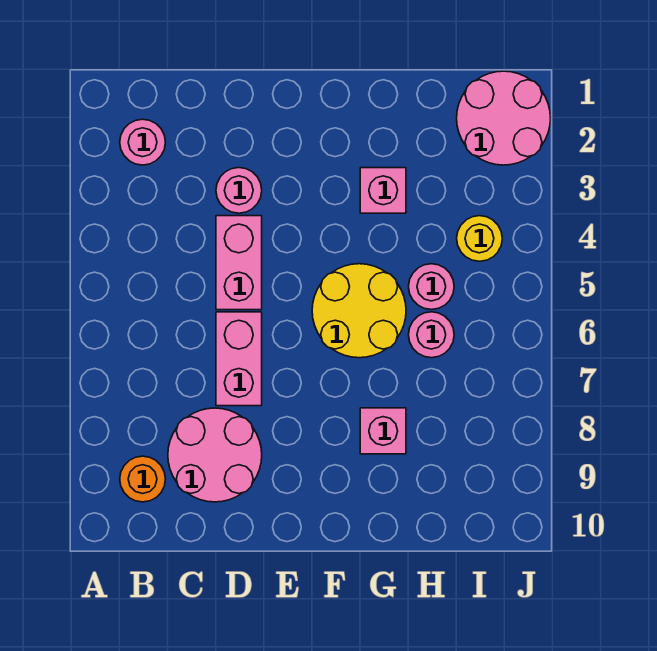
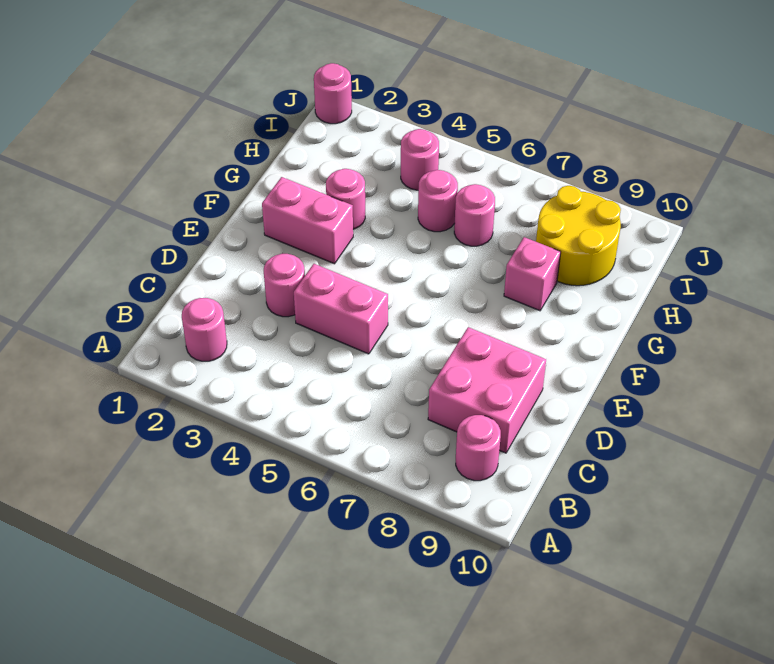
orange 1x1 round brick [120,456,165,502] -> pink 1x1 round brick [456,415,501,481]
pink 2x2 round brick [168,408,262,502] -> pink 2x2 brick [428,327,546,453]
pink 1x2 brick [216,312,262,406] -> pink 1x2 brick moved to [262,177,353,264]
yellow 2x2 round brick [312,264,406,358] -> yellow 2x2 round brick moved to [536,186,621,286]
pink 1x1 brick [360,168,406,213] -> pink 1x1 round brick [326,169,365,229]
pink 2x2 round brick [457,71,551,165] -> pink 1x1 round brick [314,63,352,124]
yellow 1x1 round brick [457,216,502,261] -> pink 1x1 round brick [401,129,439,190]

